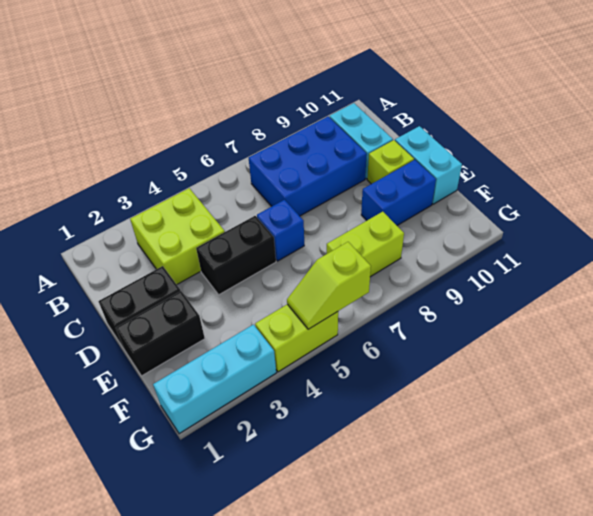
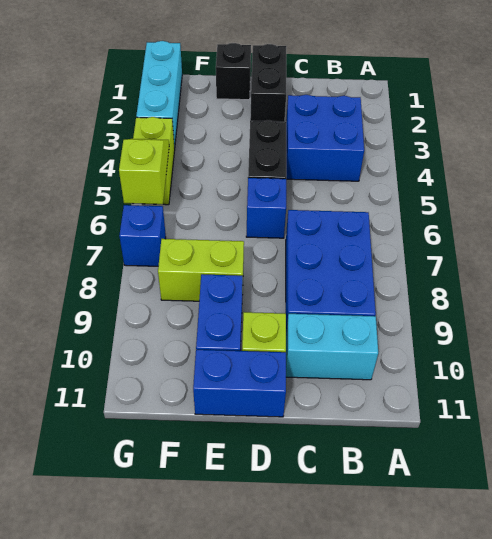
lime 2x2 brick [130,188,225,284] -> blue 2x2 brick [286,95,364,181]
cyan 1x2 brick [395,126,462,204] -> blue 1x2 brick [193,350,286,417]
black 1x2 brick [116,291,205,376] -> black 1x1 brick [216,43,251,100]
lime 1x2 brick [327,212,404,277] -> lime 1x2 brick turned to [158,239,244,301]
none -> blue 1x1 brick [119,205,166,266]

